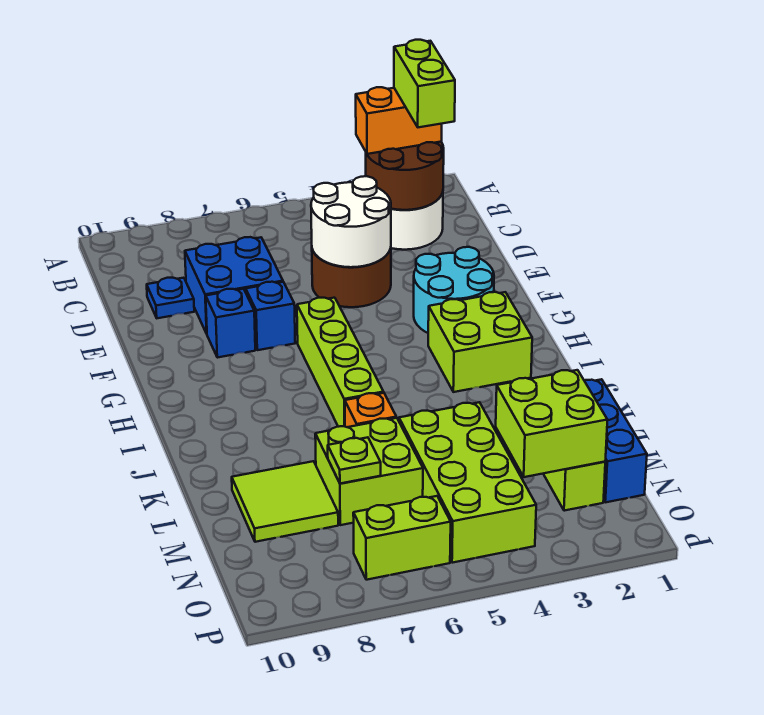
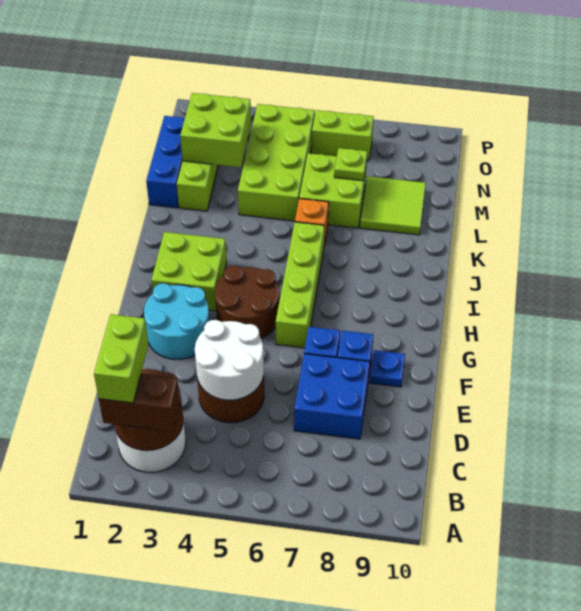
orange 1x2 brick [356,87,442,154] -> brown 1x2 brick [99,374,180,432]
blue 1x1 plate [147,278,194,318] -> blue 1x1 plate moved to [370,350,405,387]
none -> brown 2x2 round brick [215,265,279,338]

